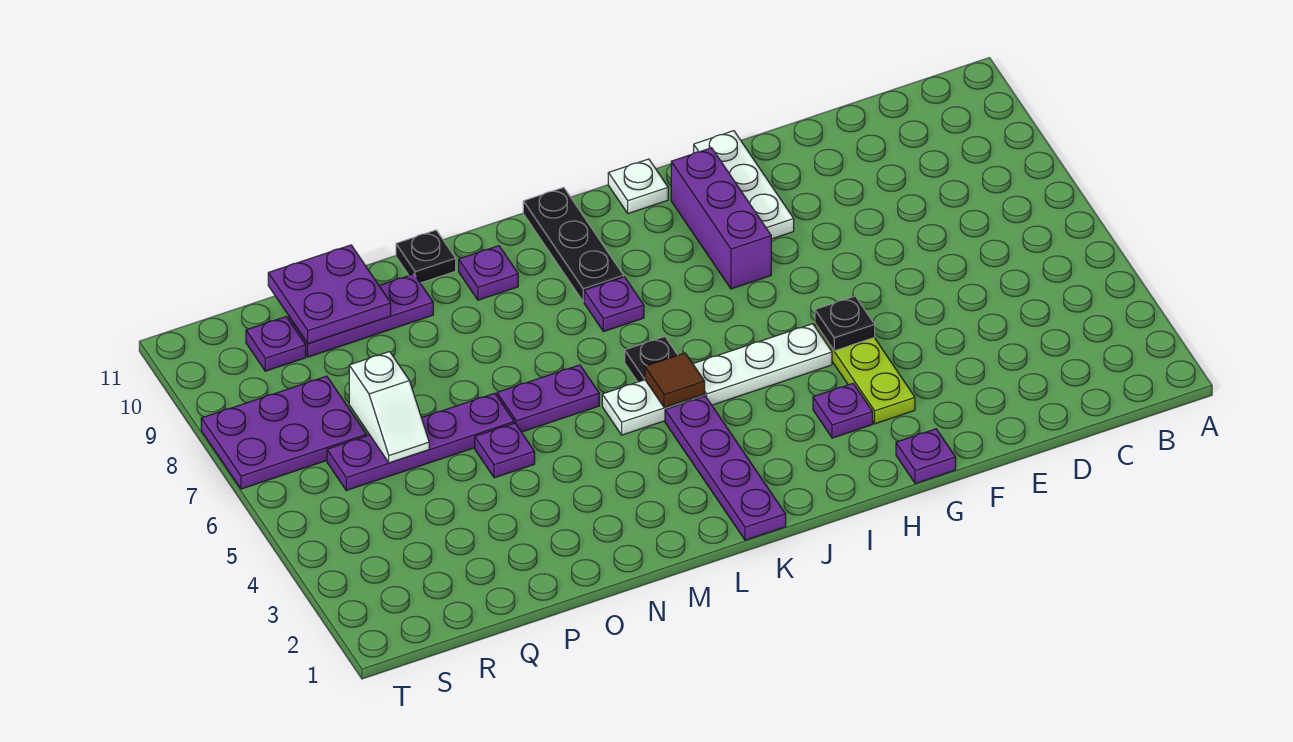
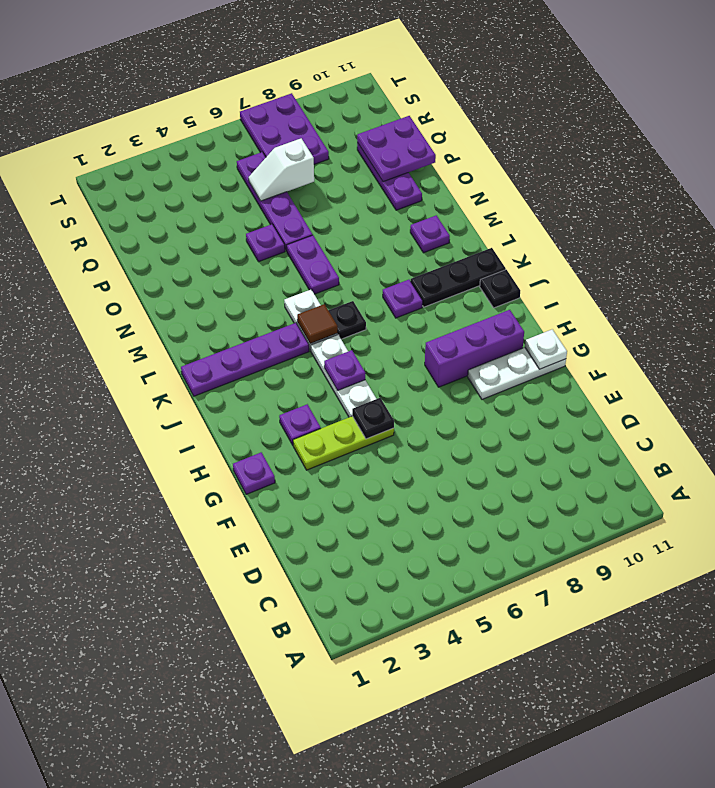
white 1x1 plate [608,159,668,214] -> white 1x1 plate moved to [525,329,567,369]
black 1x1 plate [396,230,456,283] -> black 1x1 plate moved to [480,270,520,308]
purple 1x1 plate [246,317,306,371] -> purple 1x1 plate moved to [324,350,365,390]

